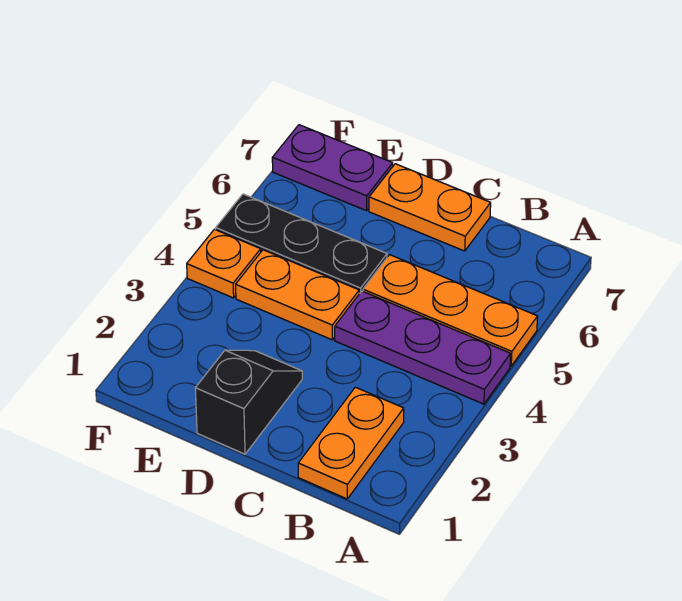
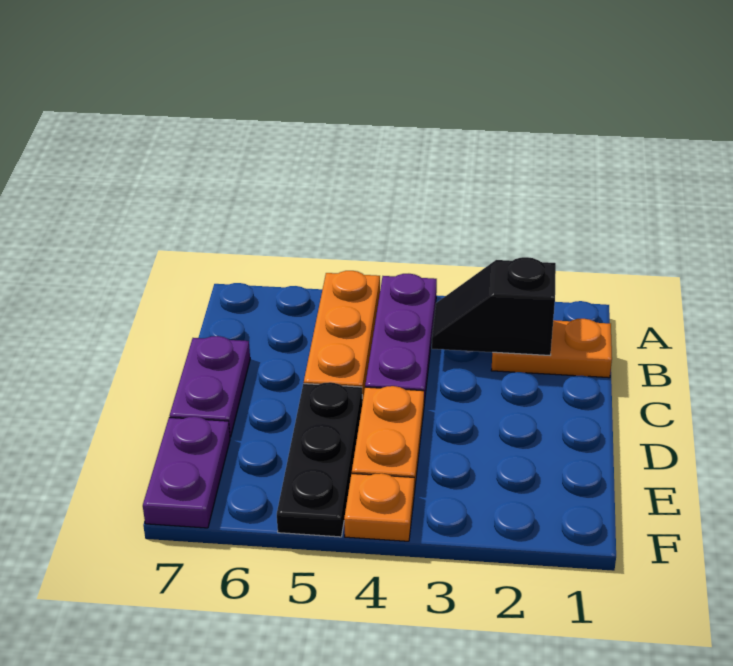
orange 1x2 plate [369,164,491,251] -> purple 1x2 plate [169,336,250,437]
black 1x2 slope [195,350,302,454] -> black 1x2 slope moved to [432,257,556,355]

